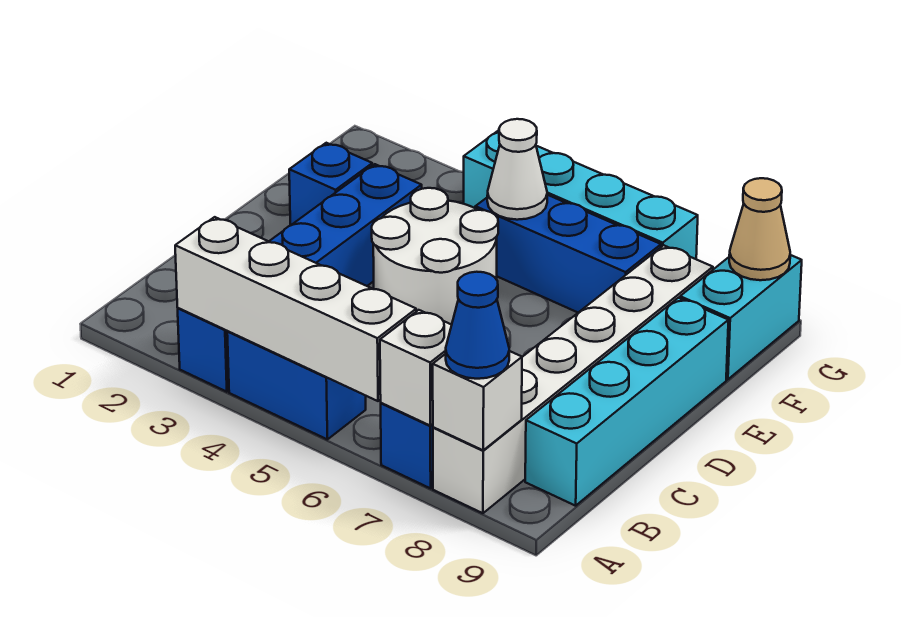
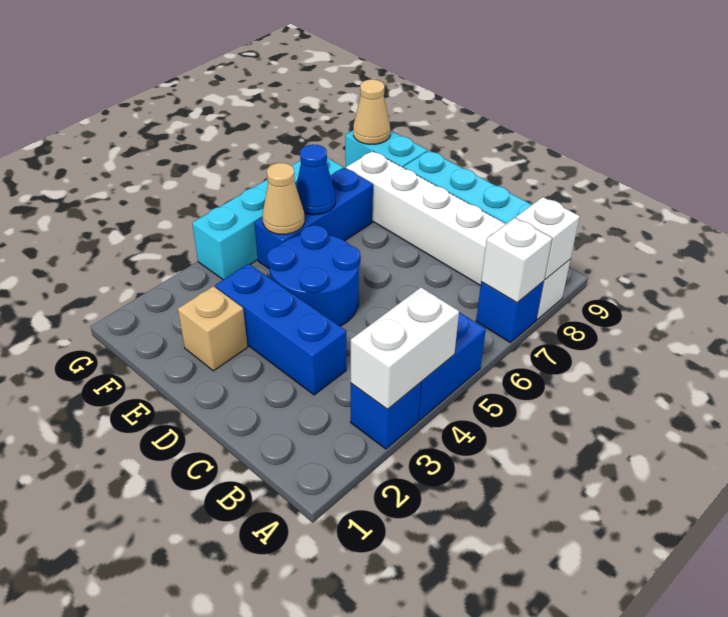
white 1x4 brick [175,217,416,401] -> white 1x2 brick [351,288,459,409]
blue 1x1 cone [446,272,509,379] -> blue 1x1 cone moved to [296,144,335,215]
white 2x2 round brick [372,188,498,325] -> blue 2x2 round brick [267,225,360,326]
blue 1x1 brick [289,143,372,226] -> tan 1x1 brick [178,286,247,371]
white 1x1 cone [487,119,547,220] -> tan 1x1 cone [262,163,304,234]

